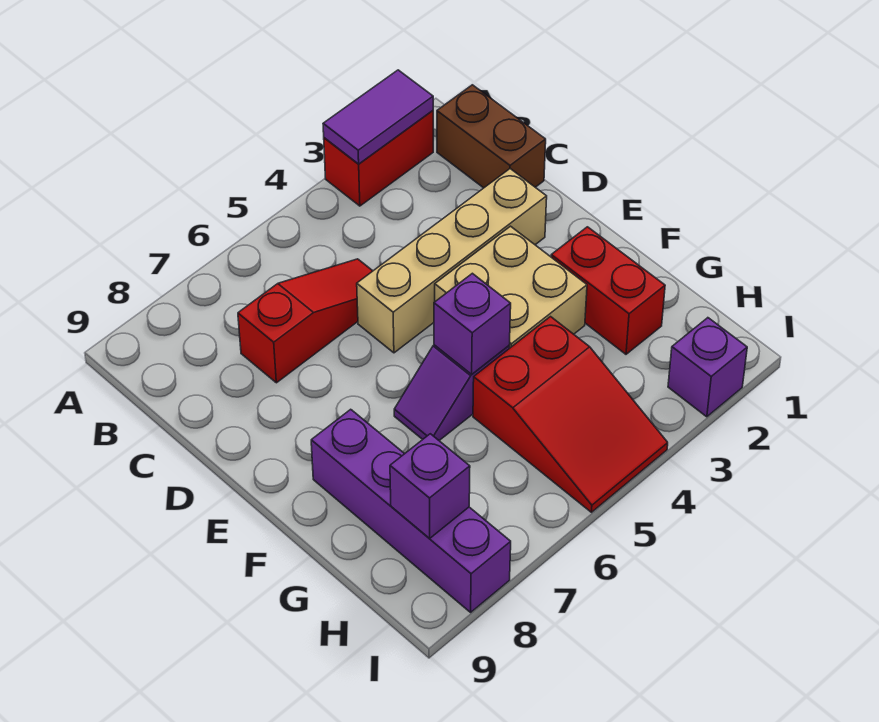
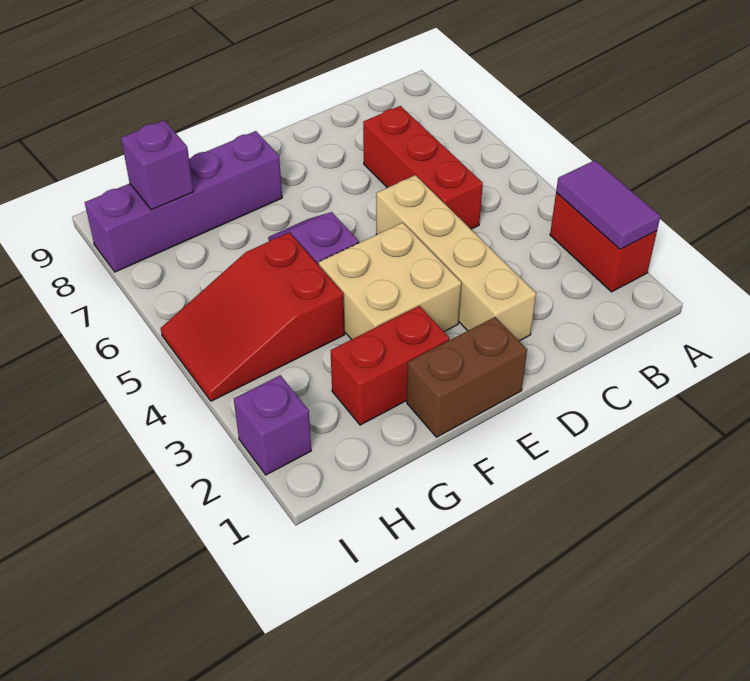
brown 1x2 brick [437,85,546,188] -> brown 1x2 brick moved to [407,317,527,437]
red 1x3 slope [238,259,372,383] -> red 1x3 brick [363,106,483,229]
purple 1x1 brick [434,273,511,374] -> none

